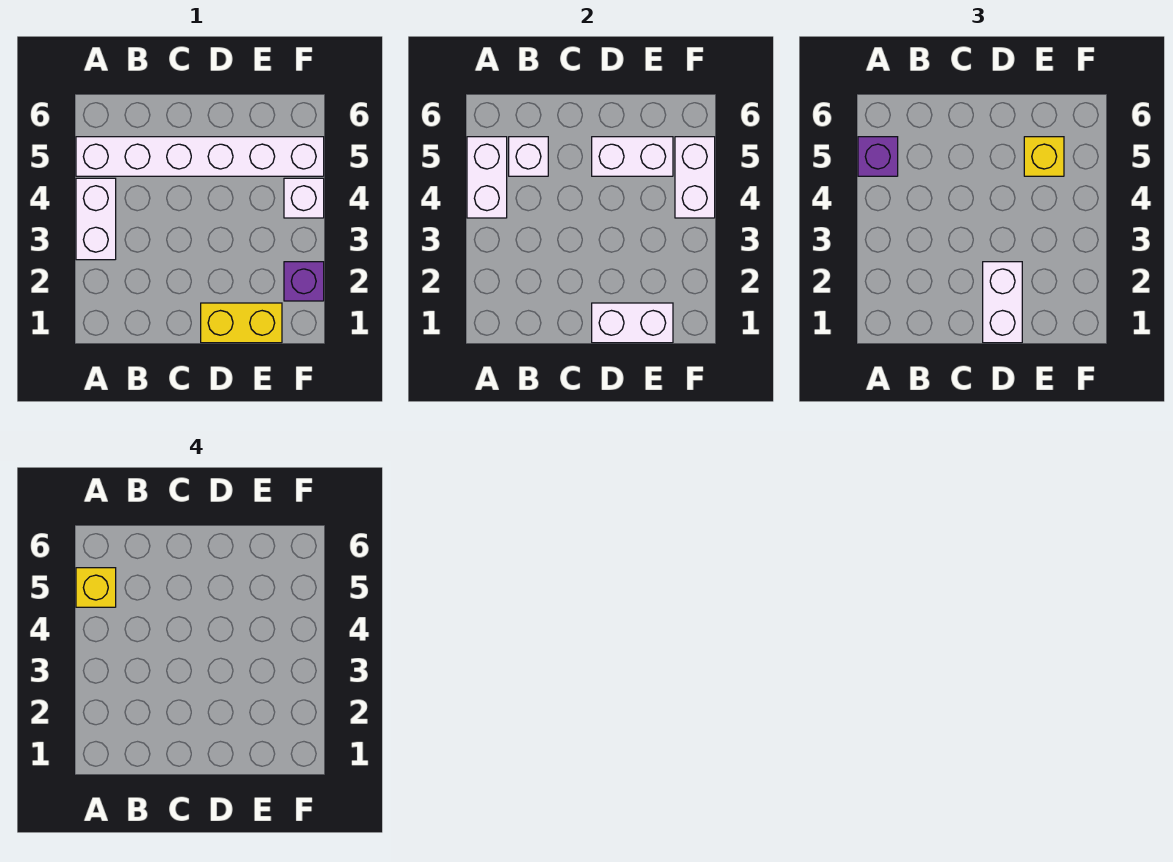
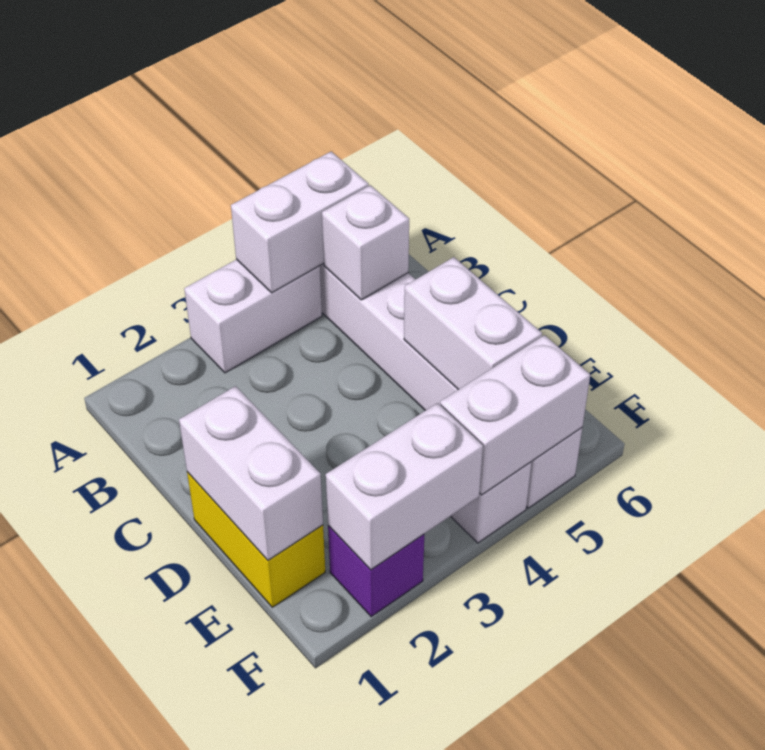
purple 1x1 brick [858,137,898,176] -> none
yellow 1x1 brick [76,568,116,607] -> none
white 1x2 brick [983,262,1022,343] -> white 1x2 brick moved to [326,403,483,570]
yellow 1x1 brick [1024,137,1064,176] -> none

